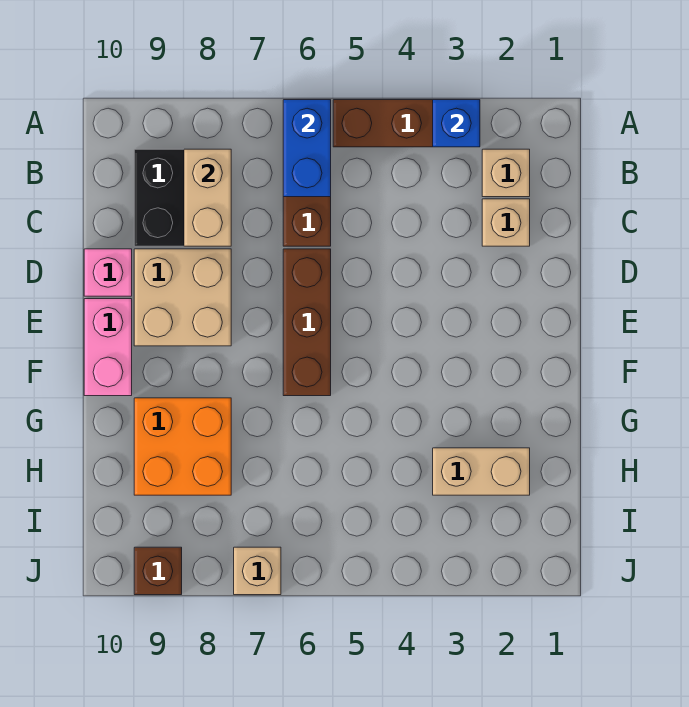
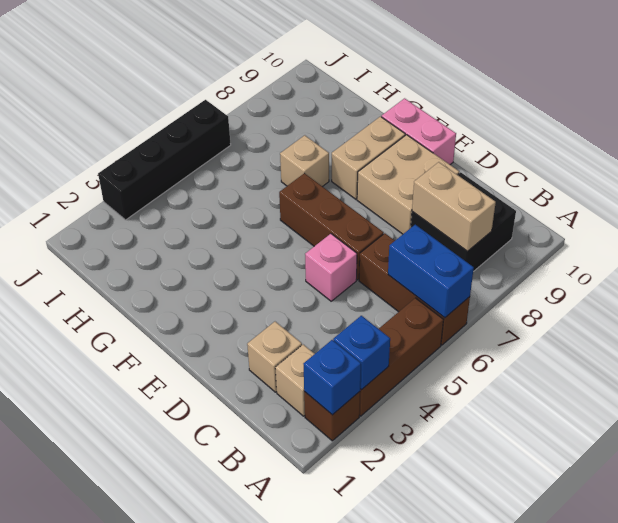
none -> blue 1x1 brick [304,340,361,415]
pink 1x1 brick [84,249,132,296] -> pink 1x1 brick moved to [305,234,357,301]
orange 2x2 brick [134,398,231,495] -> none
tan 1x2 brick [433,448,530,495] -> tan 1x2 brick moved to [332,117,405,199]
none -> black 1x4 brick [98,100,231,220]
tan 1x1 brick [234,547,281,595] -> tan 1x1 brick moved to [280,135,329,187]
brown 1x1 brick [134,547,182,595] -> brown 1x1 brick moved to [304,392,360,441]

